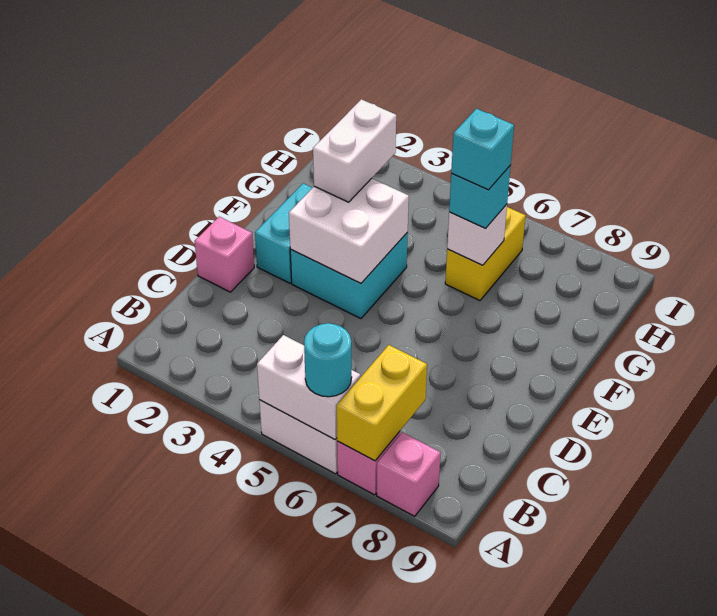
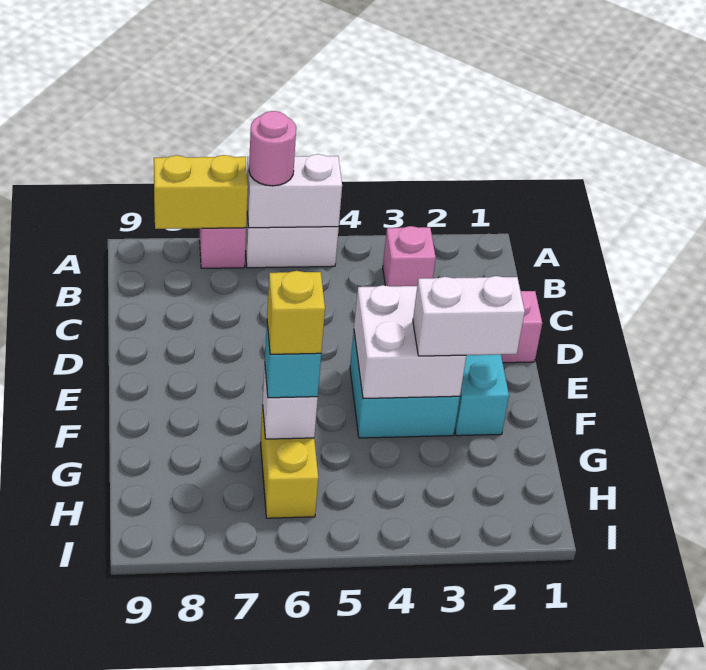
cyan 1x1 round brick [304,323,352,397] -> pink 1x1 round brick [249,111,296,186]
yellow 1x2 brick [337,345,427,461] -> yellow 1x2 brick turned to [154,155,248,229]
pink 1x1 brick [377,432,441,516] -> pink 1x1 brick moved to [383,226,436,286]
white 1x2 brick [313,99,396,202] -> white 1x2 brick turned to [413,276,525,356]
cyan 1x1 brick [451,109,514,190] -> yellow 1x1 brick [267,271,325,354]

